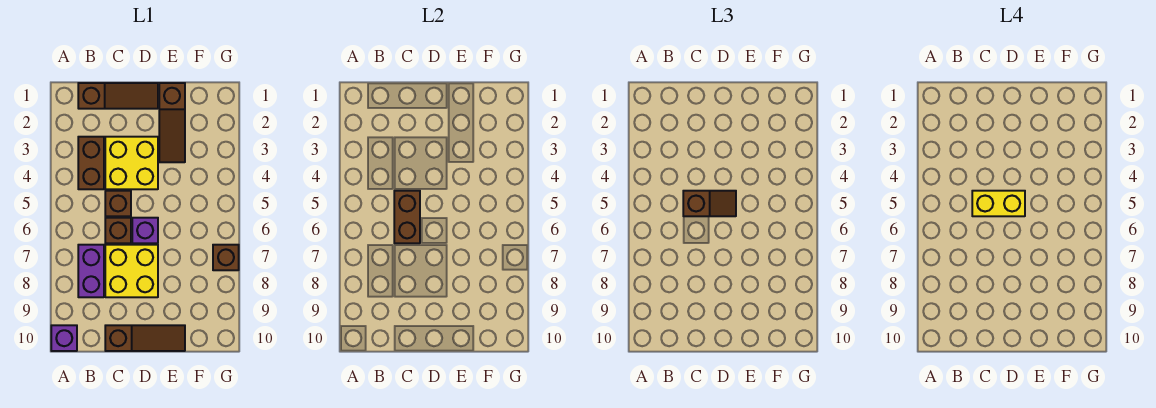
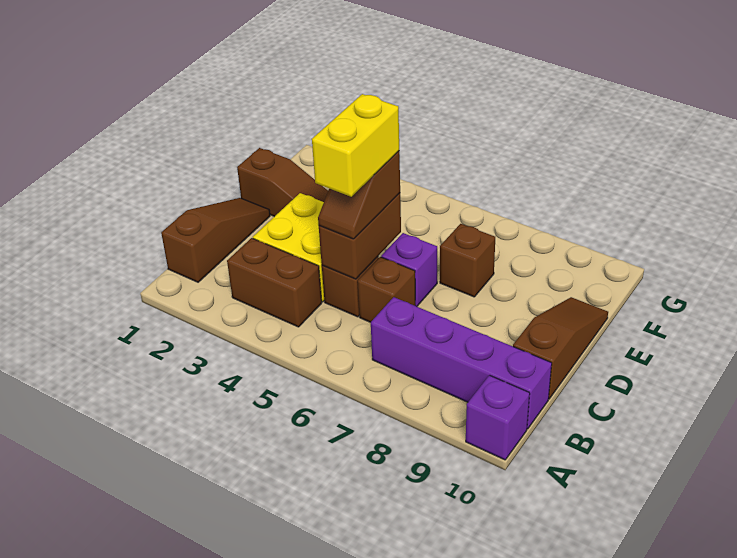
purple 1x2 brick [78,245,104,297] -> purple 1x4 brick [371,297,552,429]
brown 1x2 brick [394,191,420,243] -> brown 1x2 brick turned to [319,193,401,279]
brown 1x2 slope [683,191,736,216] -> brown 1x2 slope turned to [318,151,400,239]
yellow 2x2 brick [105,245,158,297] -> none
brown 1x1 brick [213,245,239,270] -> brown 1x1 brick moved to [440,224,495,297]

